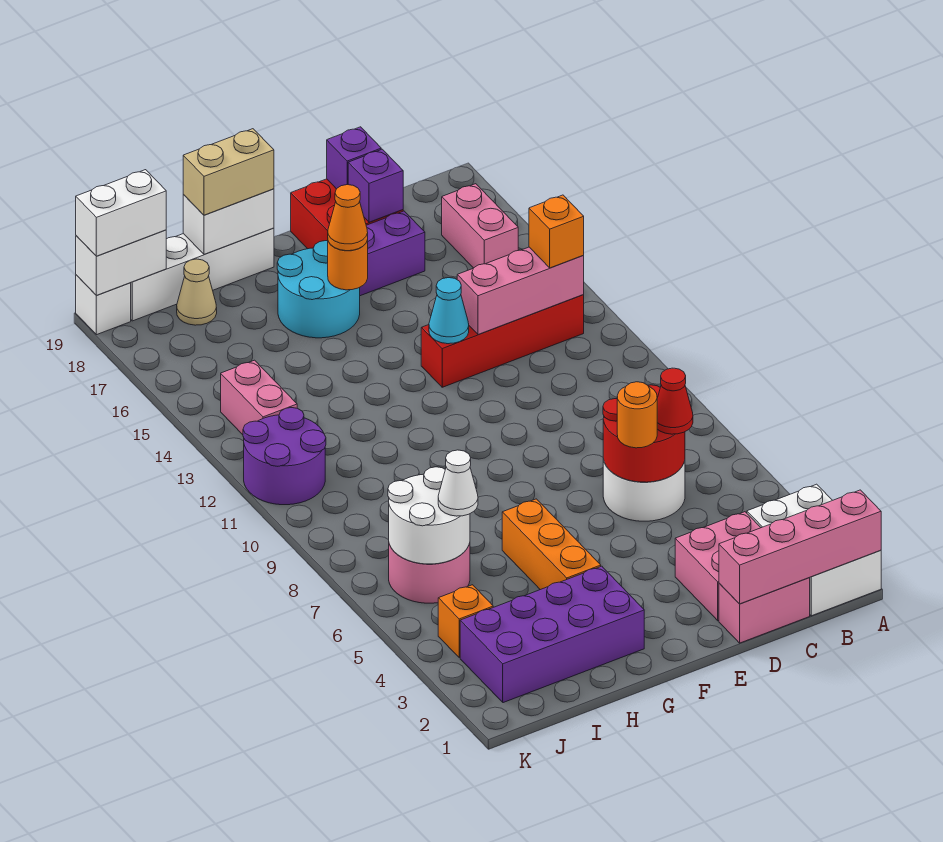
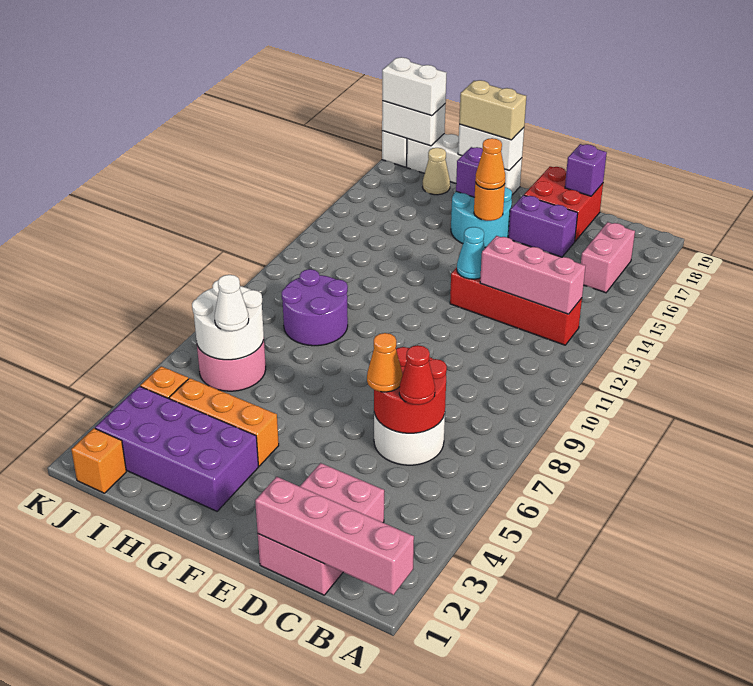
white 2x3 brick [747,484,881,616] -> none
orange 1x1 brick [529,195,584,268] -> orange 1x1 brick moved to [71,428,126,493]
orange 1x1 round brick [617,382,657,448] -> orange 1x1 cone [367,333,402,392]
purple 1x1 brick [348,149,403,222] -> purple 1x1 brick moved to [456,147,483,197]
orange 1x3 brick [502,499,601,590] -> orange 1x3 brick turned to [169,378,279,466]
purple 2x2 round brick [243,408,326,505] -> purple 2x2 round brick moved to [281,269,348,346]
pink 1x2 brick [221,360,297,435] -> none

